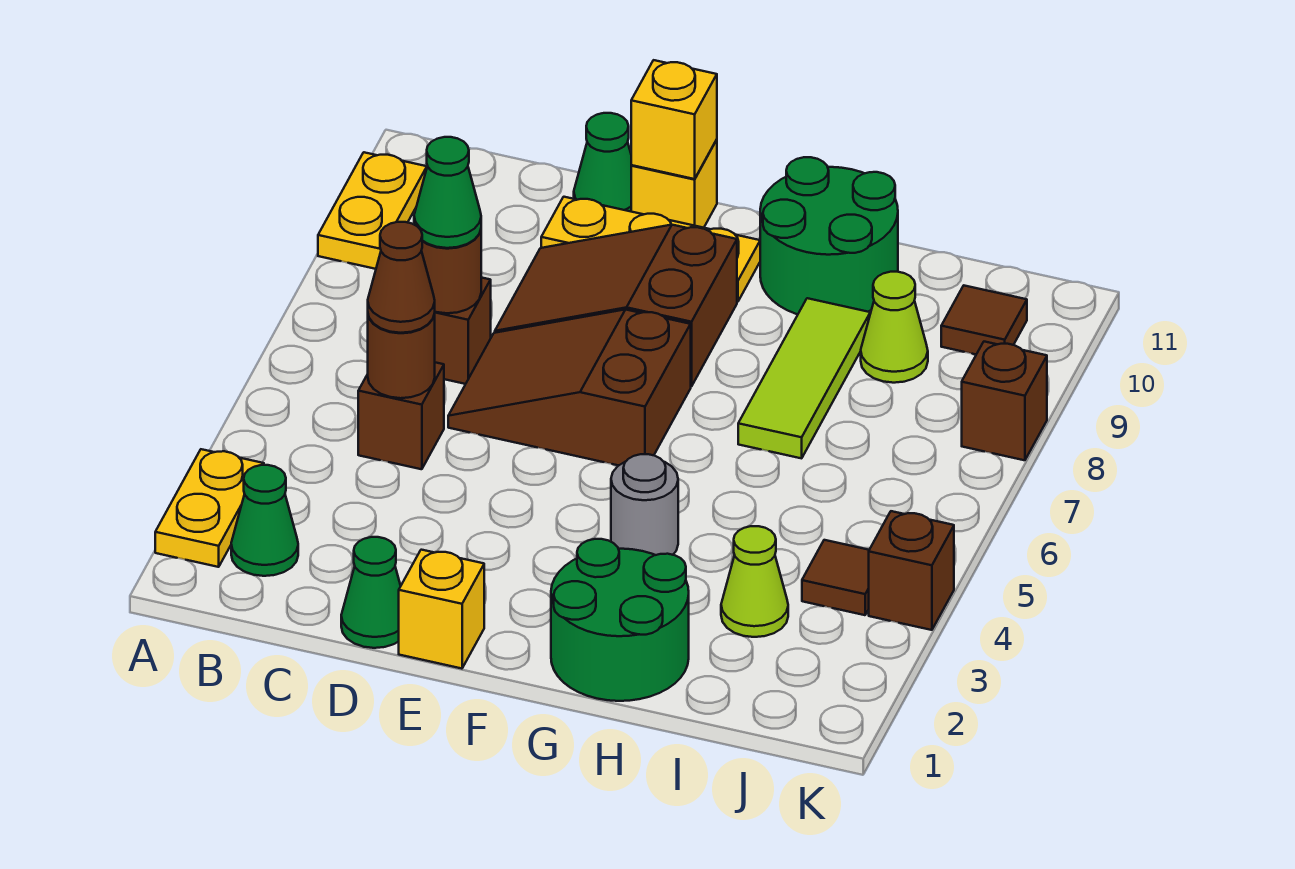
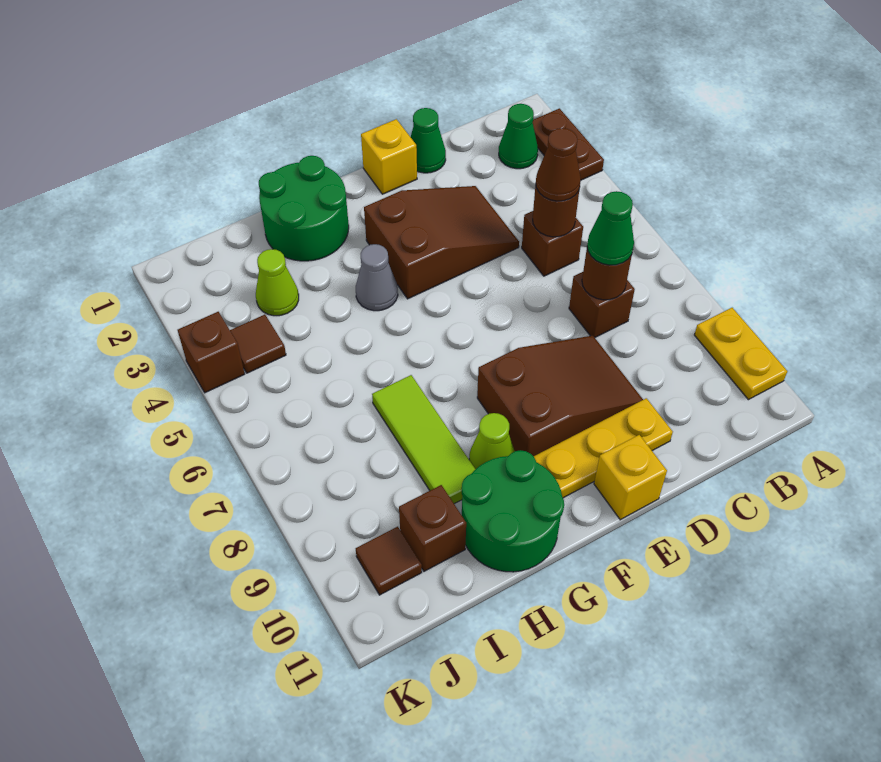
yellow 1x2 plate [155,449,264,567] -> brown 1x2 plate [533,108,604,180]
brown 2x3 slope [448,310,691,466] -> brown 2x3 slope moved to [364,186,519,299]
green 1x1 cone [574,113,632,211] -> none
yellow 1x1 brick [631,60,717,179] -> none
grey 1x1 round brick [611,454,678,555] -> grey 1x1 cone [356,244,398,311]
lime 1x1 cone [861,272,928,383] -> lime 1x1 cone moved to [469,413,515,469]
brown 1x1 brick [962,342,1047,460] -> brown 1x1 brick moved to [399,485,466,571]

